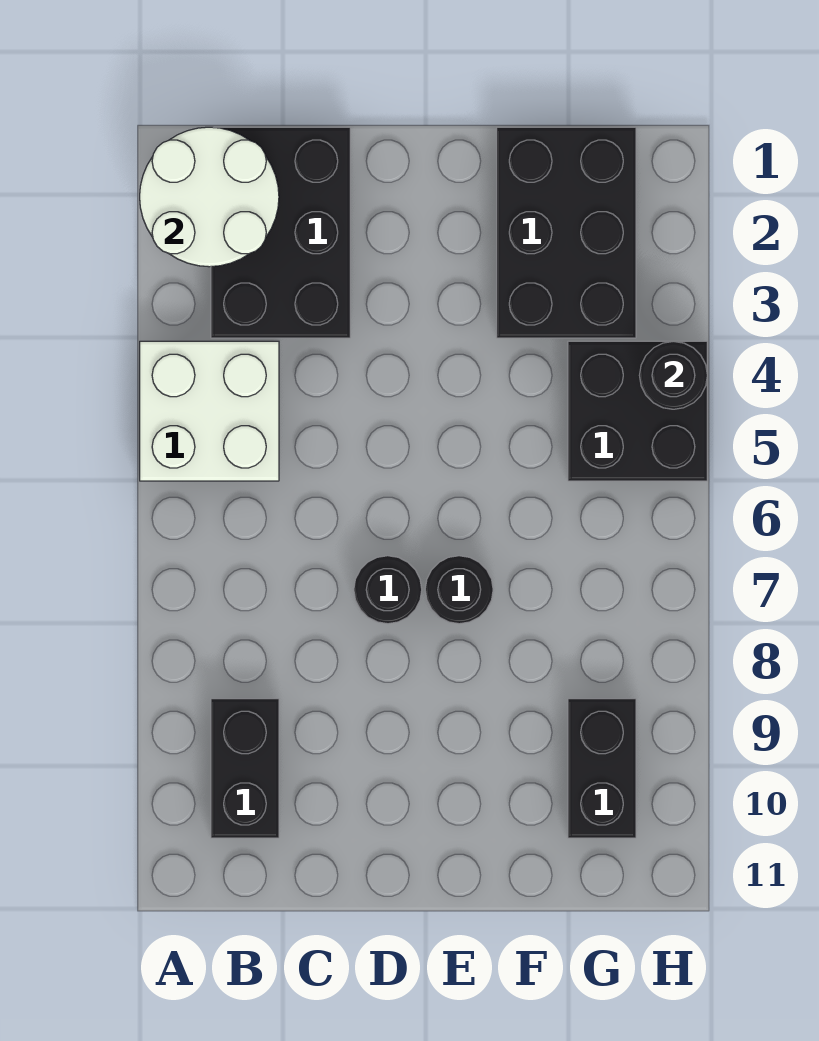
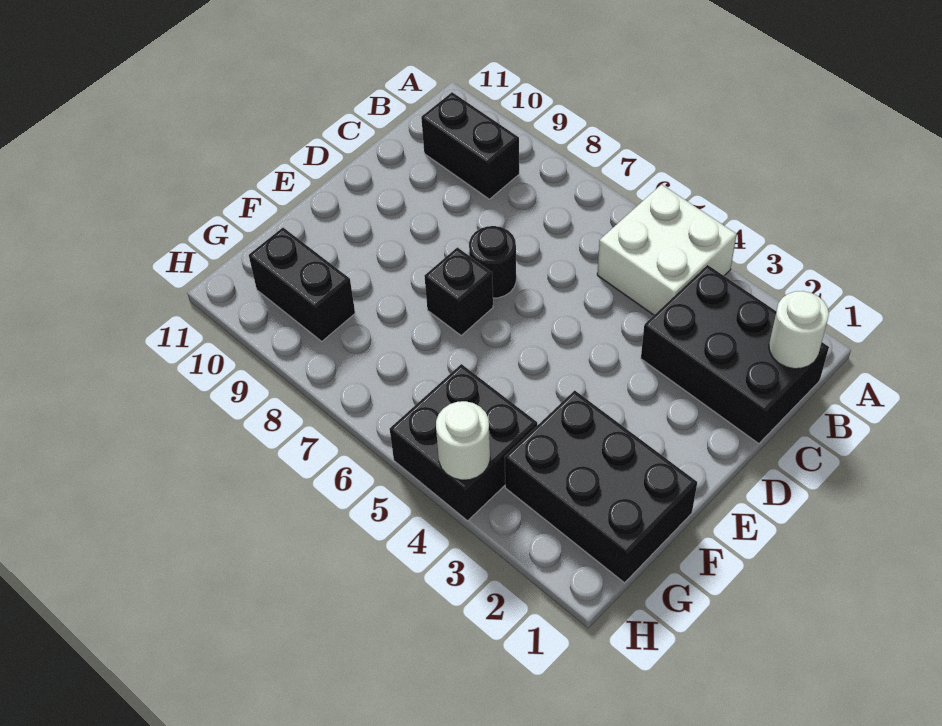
white 2x2 round brick [140,127,279,267] -> white 1x1 round brick [769,291,829,369]
black 1x1 round brick [425,556,493,624] -> black 1x1 brick [425,247,493,335]
black 1x1 round brick [639,341,707,409] -> white 1x1 round brick [436,401,490,480]

